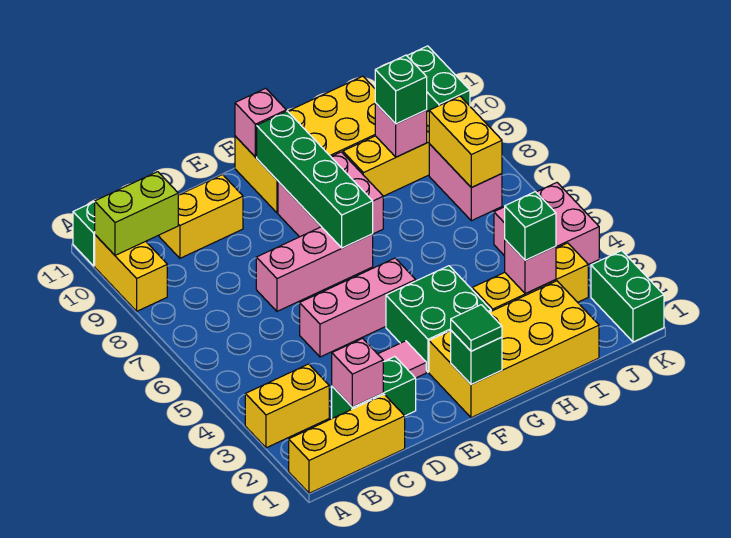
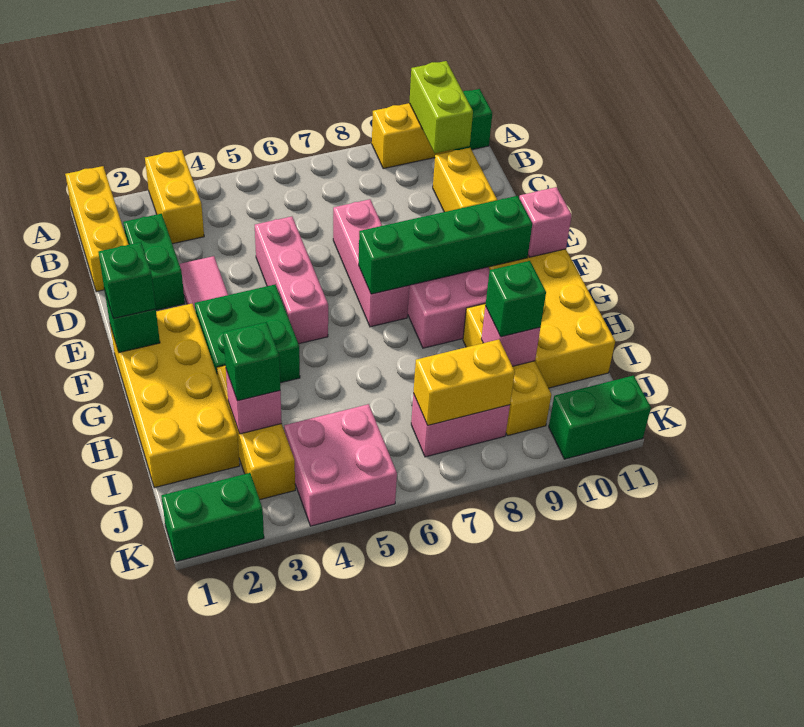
pink 1x1 brick [332,338,383,407] -> none
green 1x1 tile [451,305,502,351] -> green 1x1 brick [99,242,156,318]

